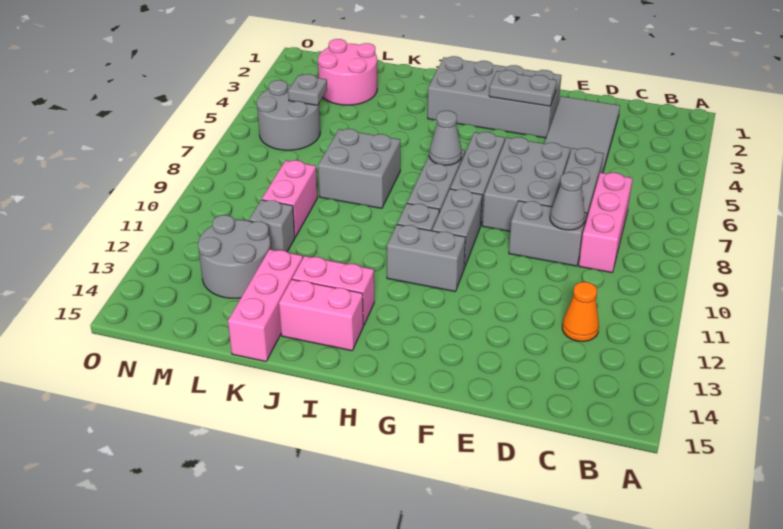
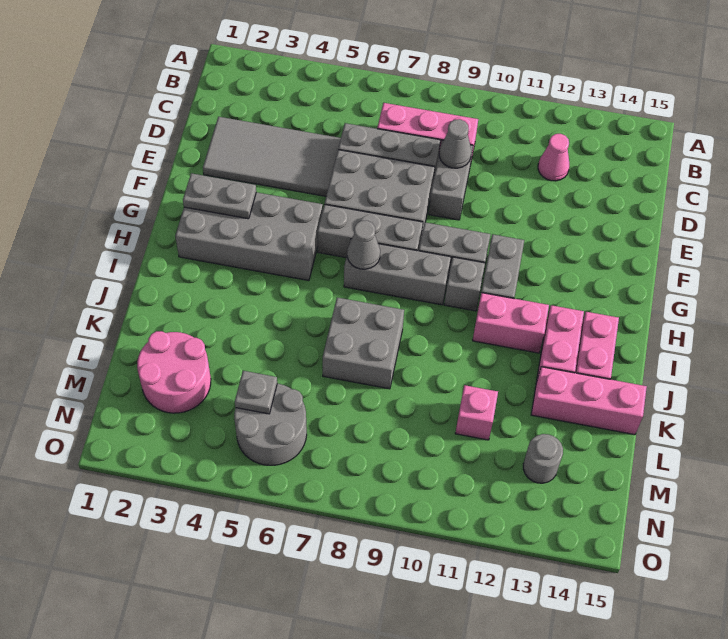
orange 1x1 cone [562,282,599,342] -> pink 1x1 cone [538,134,569,181]
grey 2x4 brick [428,56,561,138] -> grey 2x4 brick turned to [175,192,323,281]
grey 1x2 plate [489,70,557,106] -> grey 1x2 plate turned to [183,173,256,219]
pink 1x2 brick [262,160,318,237] -> pink 1x2 brick moved to [473,293,549,353]
grey 1x1 brick [249,200,295,252] -> pink 1x1 brick [455,385,498,440]
grey 2x2 round brick [198,215,271,298] -> grey 1x1 round brick [523,434,563,483]

